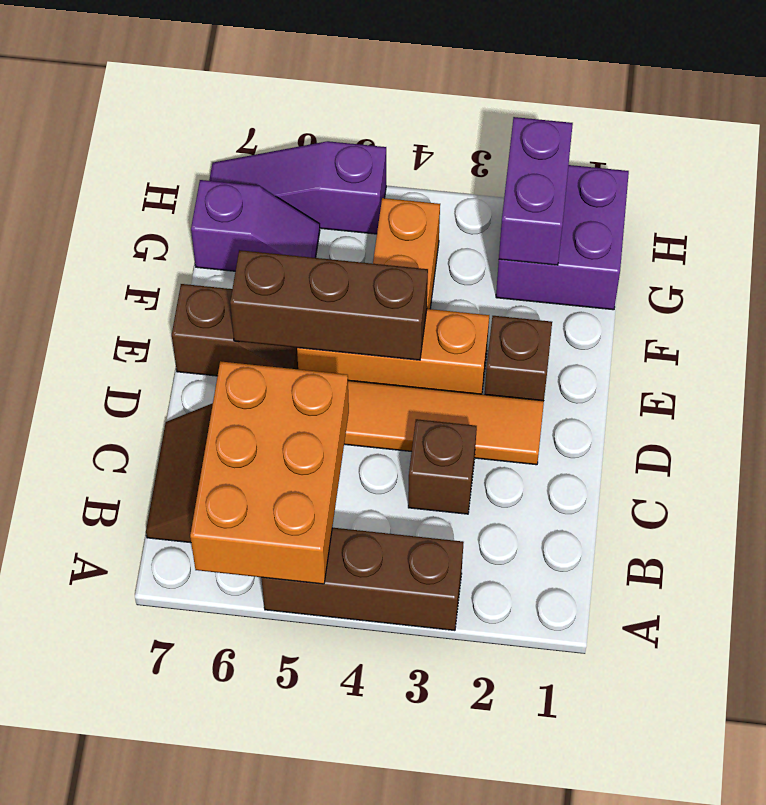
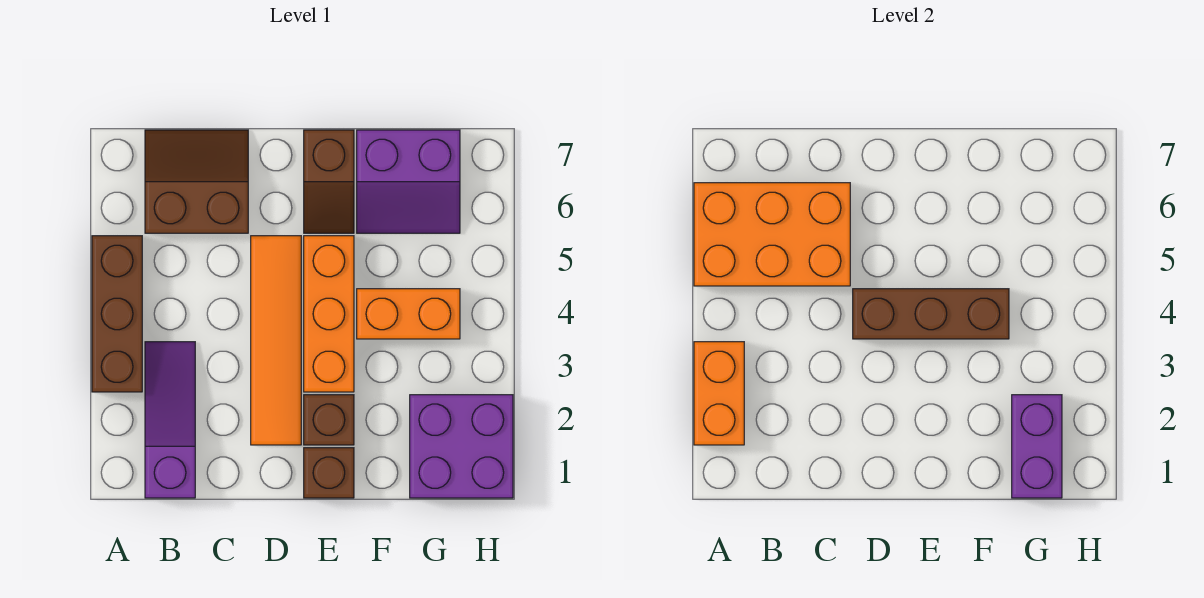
none -> orange 1x2 brick [694,342,744,445]
brown 1x1 brick [408,419,477,514] -> brown 1x1 brick moved to [304,448,354,498]
brown 1x3 brick [230,250,428,360] -> brown 1x3 brick turned to [853,289,1009,339]
purple 1x2 brick [499,117,573,265] -> purple 1x2 brick turned to [1012,395,1062,498]
purple 1x2 slope [191,180,320,271] -> purple 2x2 slope [357,130,460,233]
purple 1x3 slope [209,141,386,234] -> purple 1x3 slope moved to [145,342,195,498]

